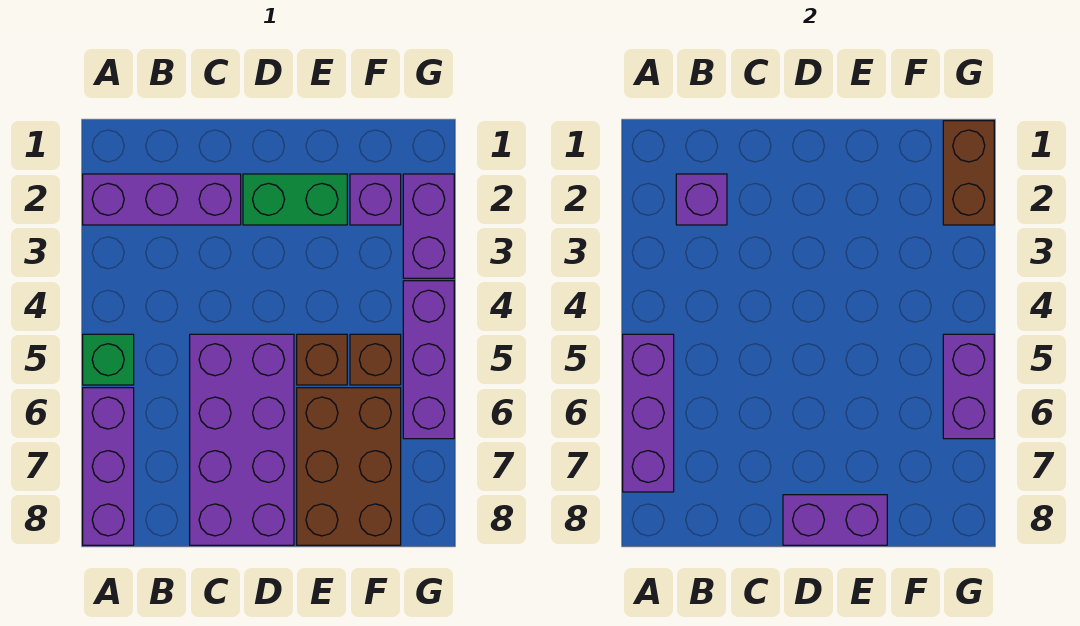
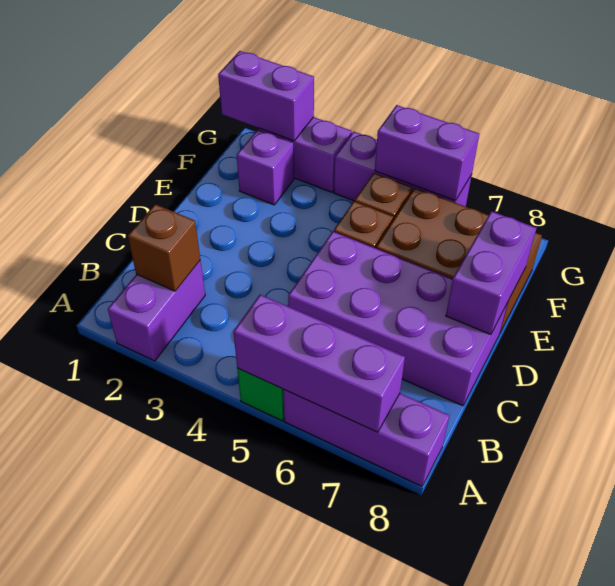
purple 1x3 brick [83,174,241,225] -> purple 1x2 brick [108,260,205,361]
purple 1x1 brick [676,174,727,225] -> brown 1x1 brick [128,204,200,291]
green 1x2 brick [243,174,347,225] -> none
brown 1x2 brick [943,121,994,225] -> purple 1x2 brick [218,51,314,141]

